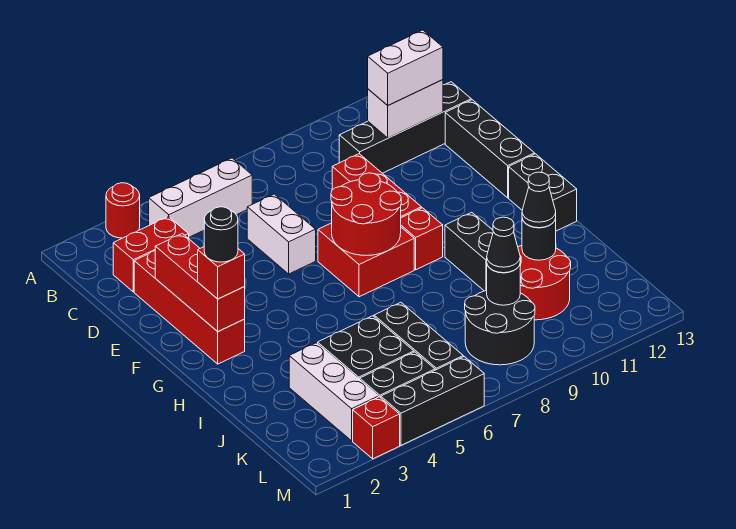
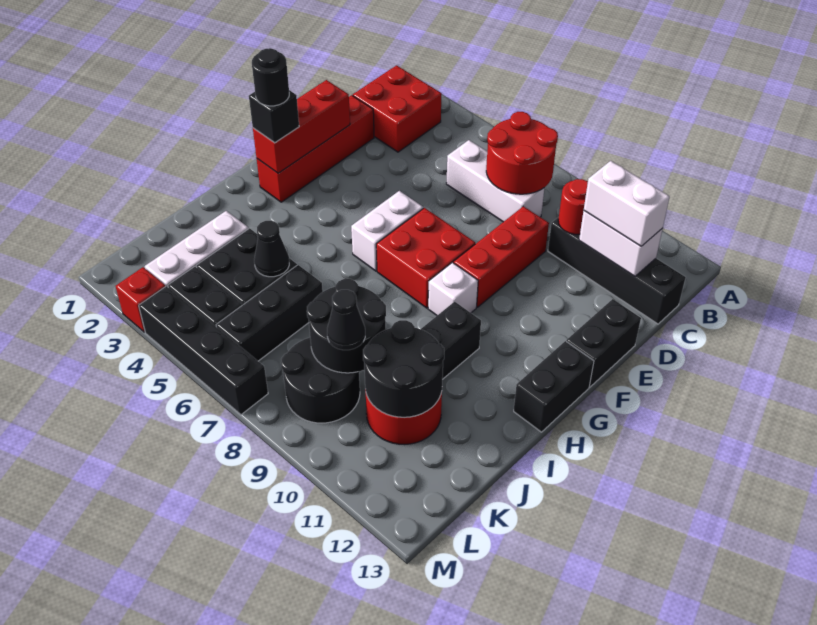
red 1x1 round brick [106,183,140,238] -> red 1x1 round brick moved to [558,179,588,234]
white 1x3 brick [149,158,252,237] -> white 1x3 brick moved to [446,140,544,222]
red 1x2 brick [113,216,189,292] -> red 2x2 brick [353,65,442,152]
white 1x2 brick [247,194,316,274] -> white 1x2 brick moved to [351,191,423,271]
black 1x3 brick [445,100,535,198] -> black 1x2 brick [566,299,641,387]
red 2x2 round brick [331,173,401,256] -> red 2x2 round brick moved to [486,112,558,194]
red 1x1 brick [198,247,245,299] -> black 1x1 brick [249,90,299,143]
red 1x1 brick [401,208,443,270] -> white 1x1 brick [428,262,478,315]
black 1x1 round brick [522,218,556,260] -> black 2x2 round brick [363,320,444,417]
black 1x1 cone [522,172,556,228] -> black 1x1 cone moved to [254,221,289,277]
black 1x1 round brick [487,265,520,305] -> black 2x2 round brick [307,279,386,373]
black 1x3 brick [381,357,484,445] -> black 1x4 brick [139,286,268,415]

